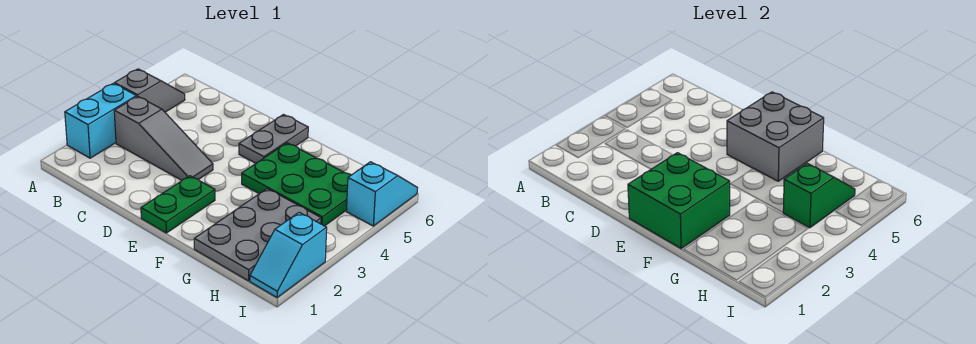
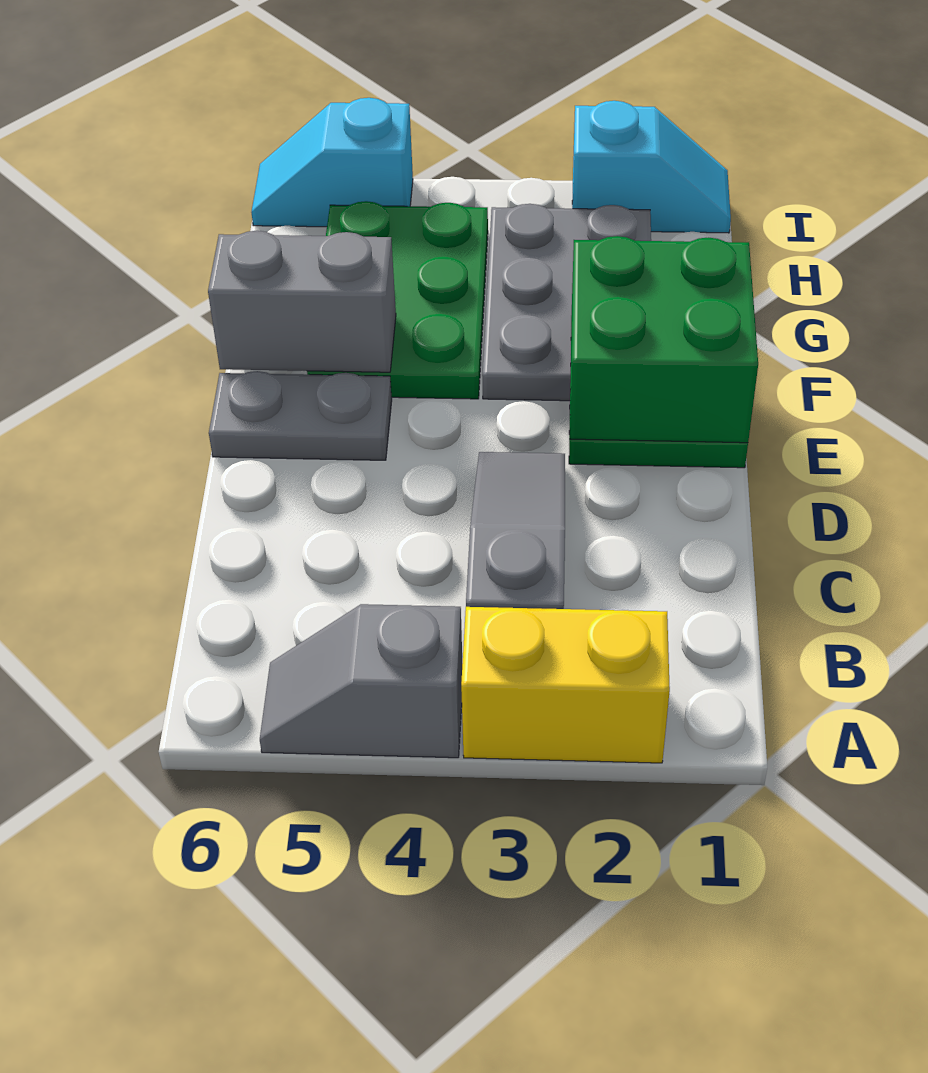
cyan 1x2 brick [65,83,137,158] -> yellow 1x2 brick [461,607,670,763]
grey 2x2 brick [727,92,824,181] -> grey 1x2 brick [208,231,396,372]
grey 2x3 plate [194,189,321,281] -> grey 2x3 plate turned to [482,204,651,401]
green 1x2 slope [783,163,855,228] -> none

